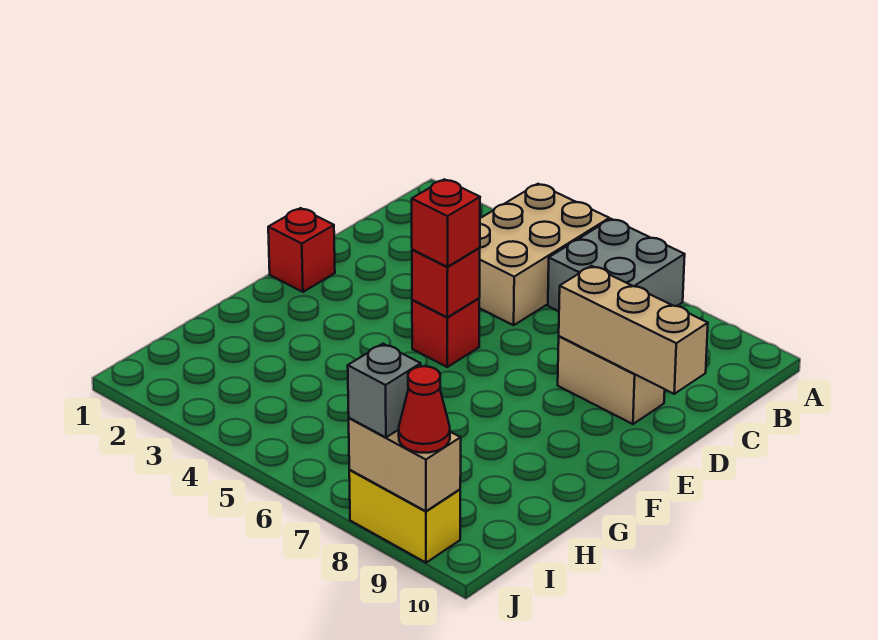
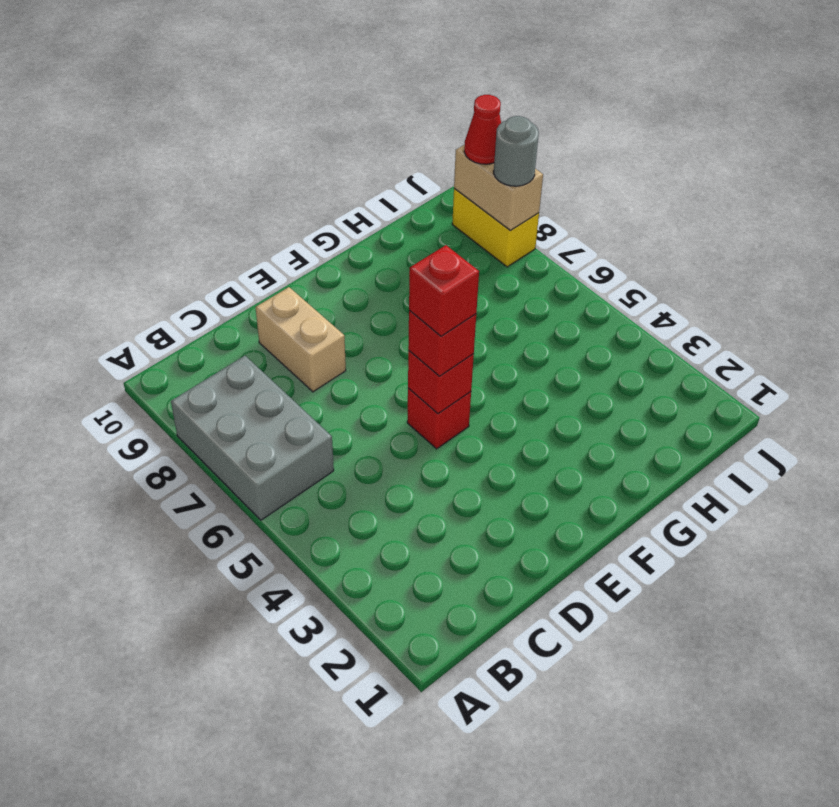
tan 2x3 brick [479,184,609,325] -> none
grey 2x2 brick [548,219,685,311] -> grey 2x3 brick [171,356,334,520]
tan 1x3 brick [559,266,708,394] -> none
red 1x1 brick [268,208,335,292] -> red 1x1 brick moved to [409,245,479,336]
grey 1x1 brick [348,344,421,437] -> grey 1x1 round brick [494,116,539,186]

